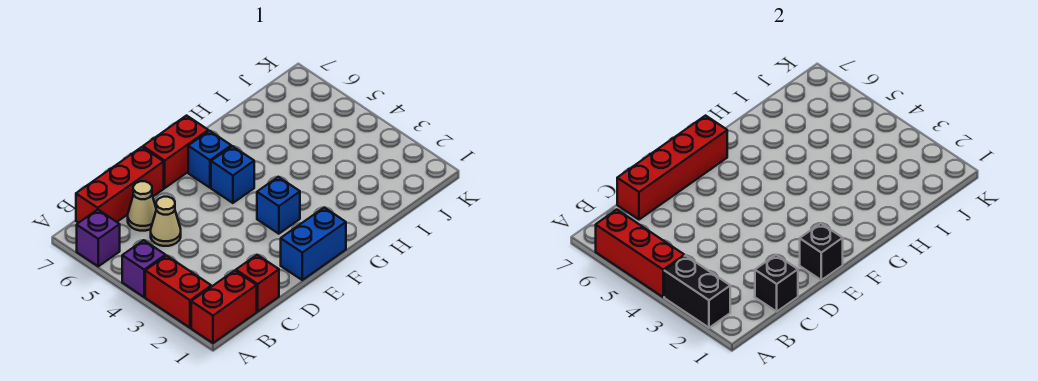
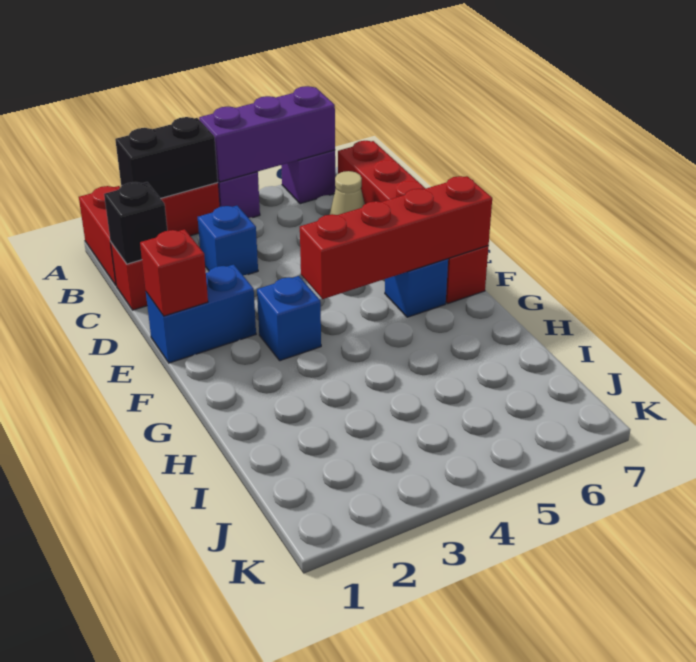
red 1x3 brick [596,210,684,297] -> purple 1x3 brick [199,86,335,182]
tan 1x1 cone [151,197,181,246] -> none
red 1x4 brick [617,116,727,220] -> red 1x4 brick turned to [300,176,492,299]
blue 1x2 brick [281,208,346,280] -> blue 1x2 brick turned to [146,265,256,363]
black 1x1 brick [800,223,843,280] -> red 1x1 brick [140,229,208,316]
blue 1x1 brick [211,146,254,203] -> blue 1x1 brick moved to [198,206,258,275]

